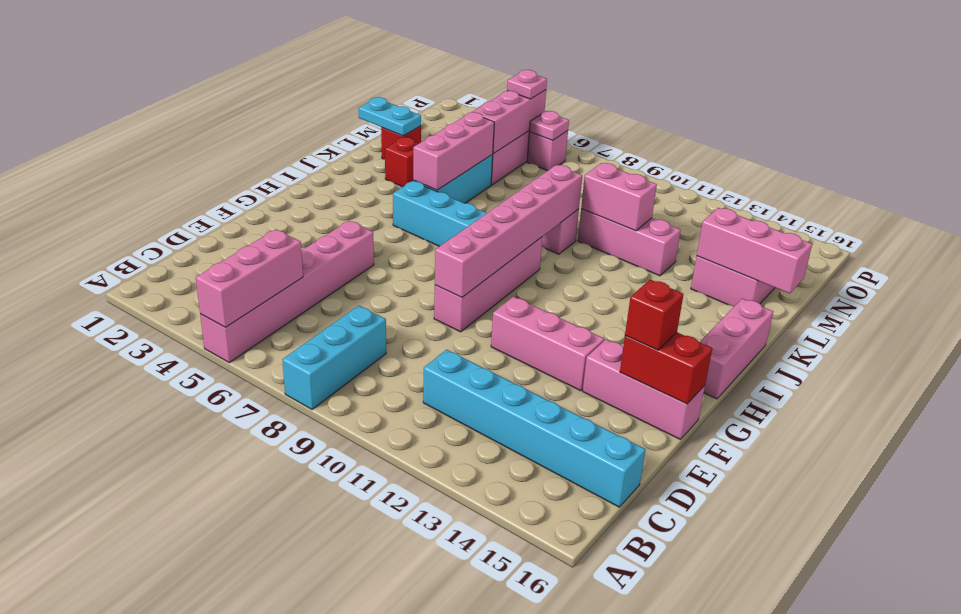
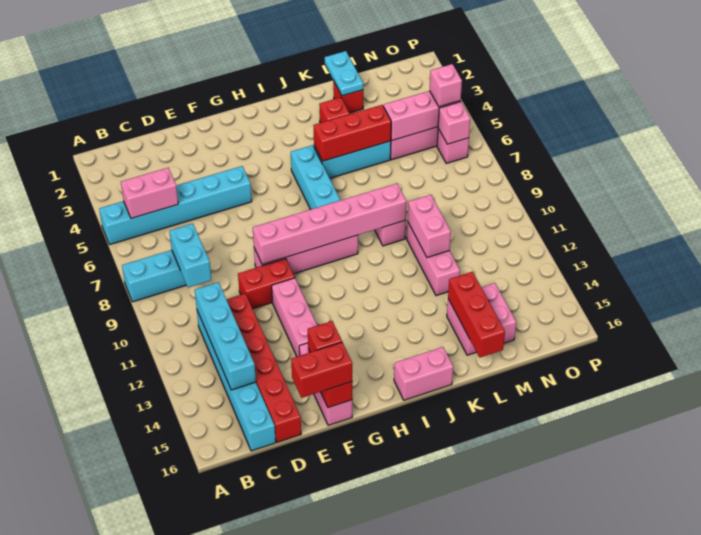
pink 1x6 brick [200,221,374,363] -> cyan 1x6 brick [99,166,252,245]
pink 1x3 brick [196,229,303,327] -> pink 1x2 brick [121,168,178,218]
none -> cyan 1x2 brick [169,224,211,287]
none -> cyan 1x4 brick [195,282,256,390]
none -> red 1x6 brick [227,294,301,442]
none -> red 1x2 brick [238,259,295,309]
none -> red 1x2 brick [291,342,352,398]
pink 1x3 brick [700,298,773,399] -> pink 1x2 brick [394,347,453,400]
pink 1x3 brick [413,112,494,190] -> red 1x3 brick [314,105,391,161]
pink 1x3 brick [697,208,812,294] -> red 1x3 brick [448,272,505,357]
pink 1x1 plate [507,70,547,99] -> pink 1x1 brick [430,64,462,107]
pink 1x1 plate [529,111,569,141] -> pink 1x1 brick [438,102,471,144]

